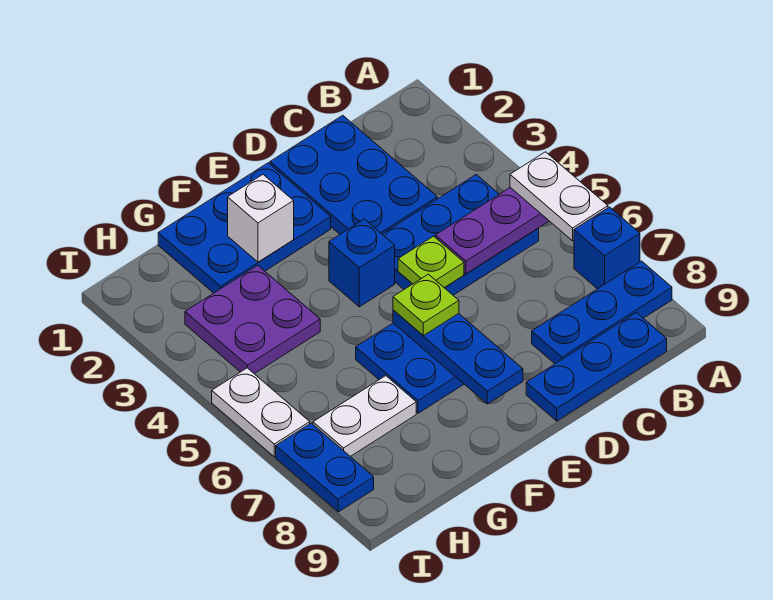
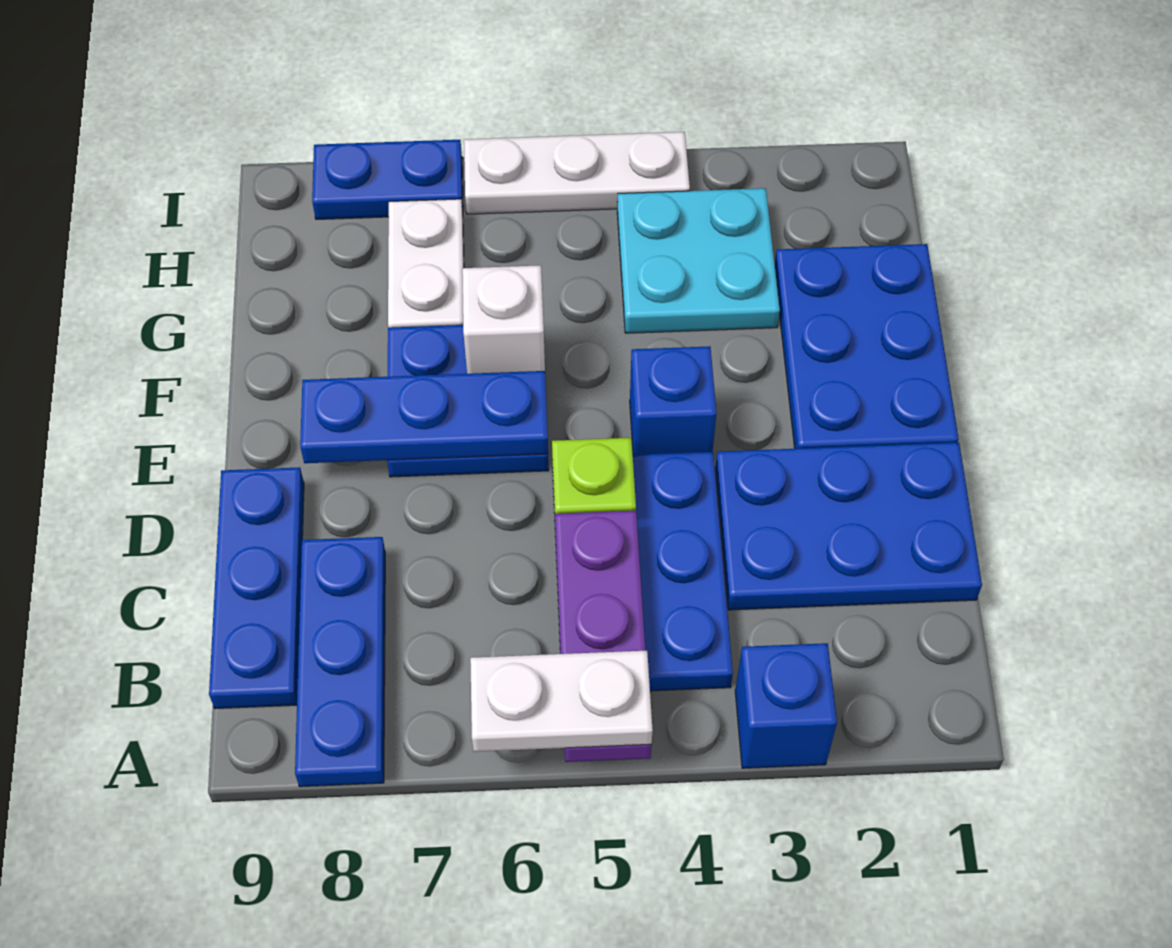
blue 1x1 brick [574,207,640,289] -> blue 1x1 brick moved to [735,643,837,768]
lime 1x1 plate [393,274,459,335] -> none
white 1x1 brick [228,175,294,262] -> white 1x1 brick moved to [462,265,545,374]
purple 2x2 plate [185,265,320,374] -> cyan 2x2 plate [617,188,780,333]
white 1x2 plate [212,368,310,457] -> white 1x3 plate [464,132,690,214]

